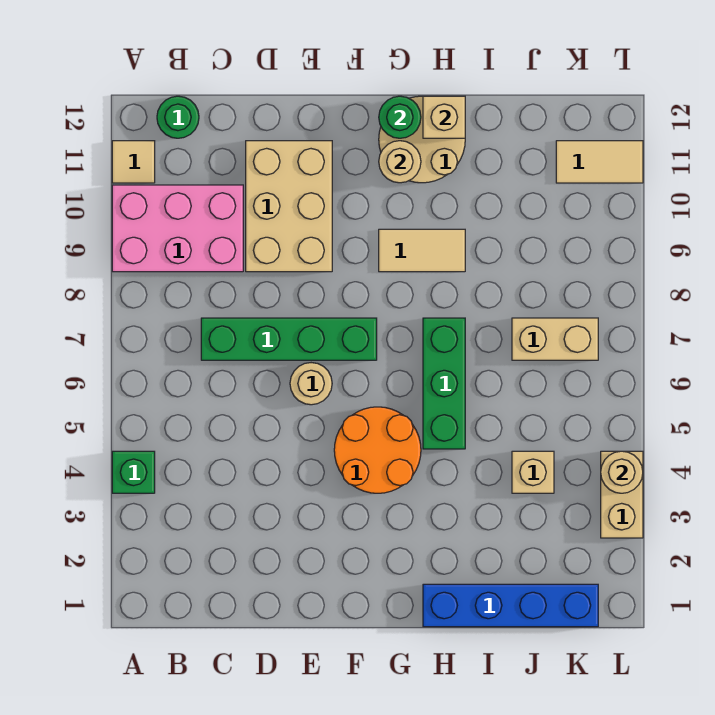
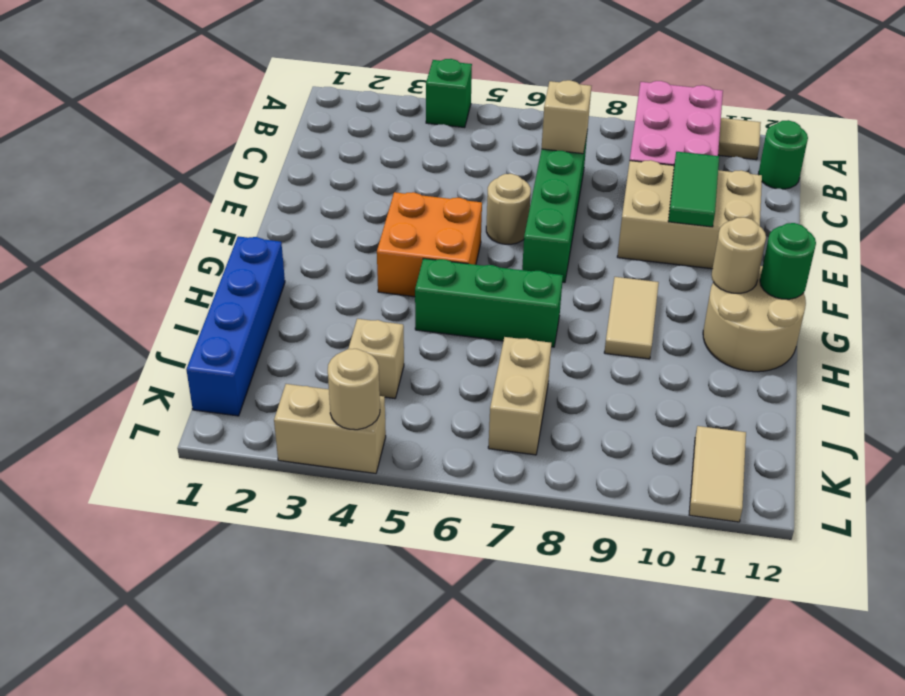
none -> green 1x2 tile [668,152,719,227]
orange 2x2 round brick [334,407,421,493] -> orange 2x2 brick [377,192,482,297]
tan 1x1 brick [423,96,465,138] -> tan 1x1 brick moved to [542,80,591,154]

